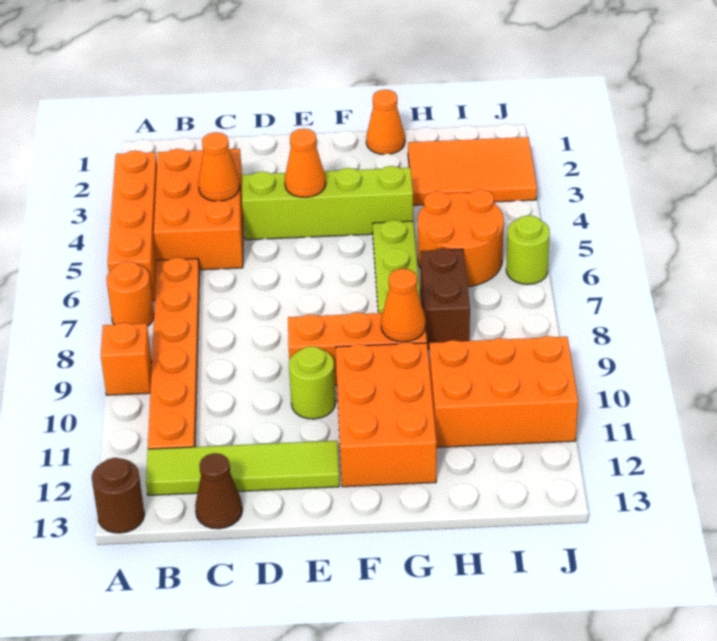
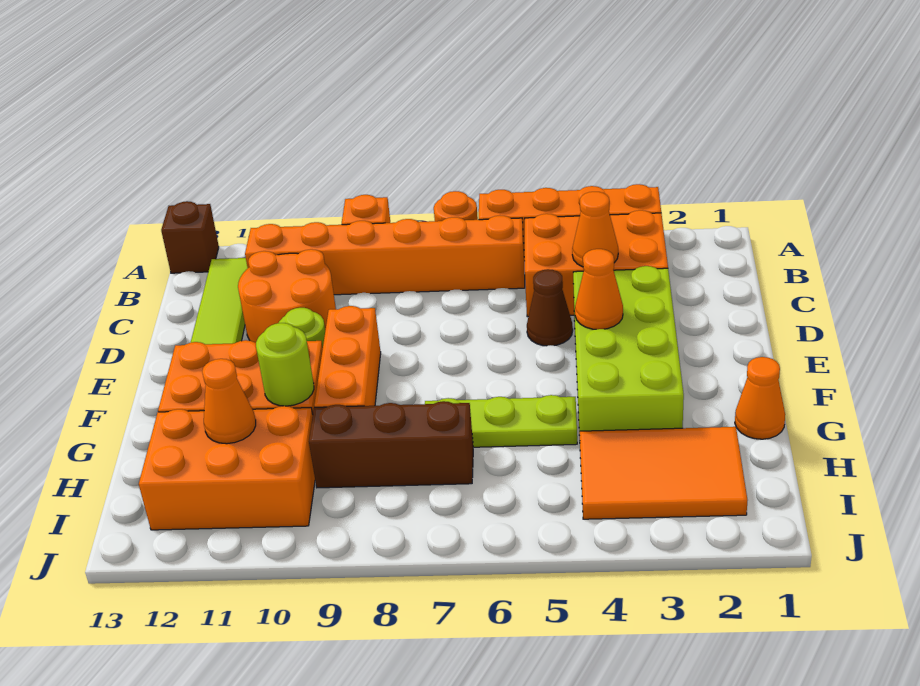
brown 1x1 round brick [92,458,144,533] -> brown 1x1 brick [161,201,219,273]
orange 1x6 plate [148,257,200,449] -> orange 1x6 brick [245,216,525,295]
brown 1x1 cone [195,453,242,529] -> brown 1x1 cone moved to [527,269,573,346]
lime 1x4 brick [242,166,413,240] -> lime 2x4 brick [573,266,684,435]
orange 1x1 cone [381,268,426,342] -> orange 1x1 cone moved to [202,359,256,444]
orange 2x3 tile [408,137,537,205] -> orange 2x3 tile turned to [580,427,748,519]
orange 2x2 round brick [418,189,504,287] -> orange 2x2 round brick moved to [238,249,336,343]
brown 1x2 brick [421,248,470,349] -> brown 1x3 brick [309,401,473,488]
orange 2x3 brick [429,336,578,447] -> orange 2x3 brick turned to [139,406,315,530]
lime 1x1 round brick [506,215,550,284] -> lime 1x1 round brick moved to [256,323,314,406]

